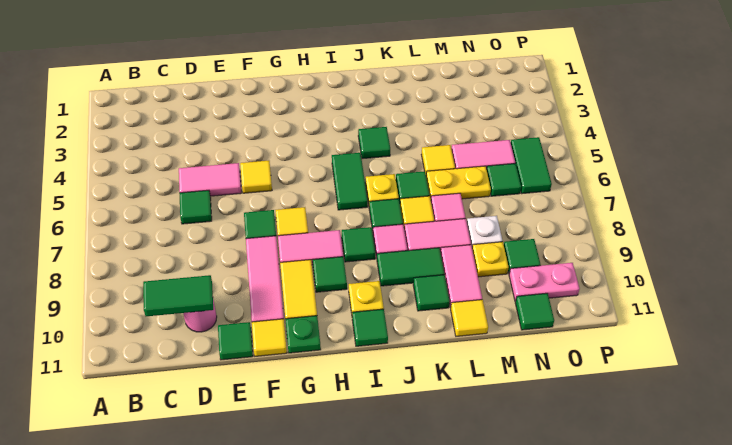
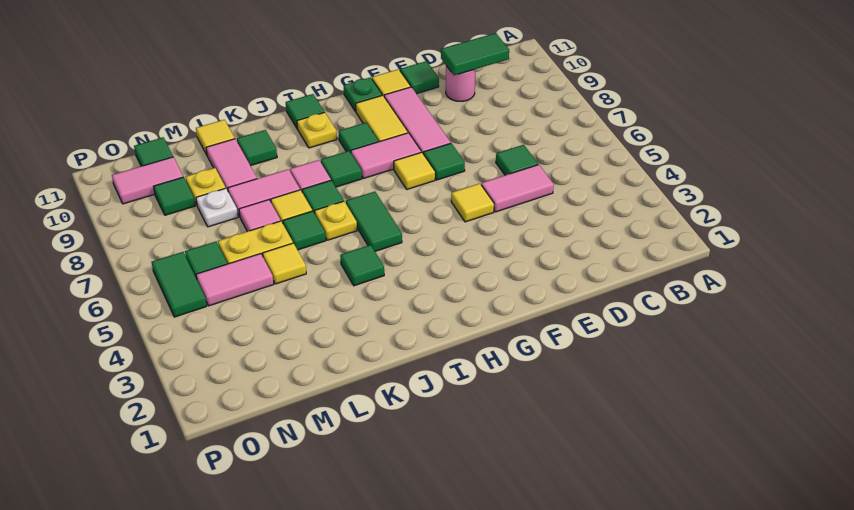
green 1x2 tile [377,248,444,286] -> none
pink 1x2 plate [509,263,580,301] -> pink 1x2 tile [112,157,183,204]

